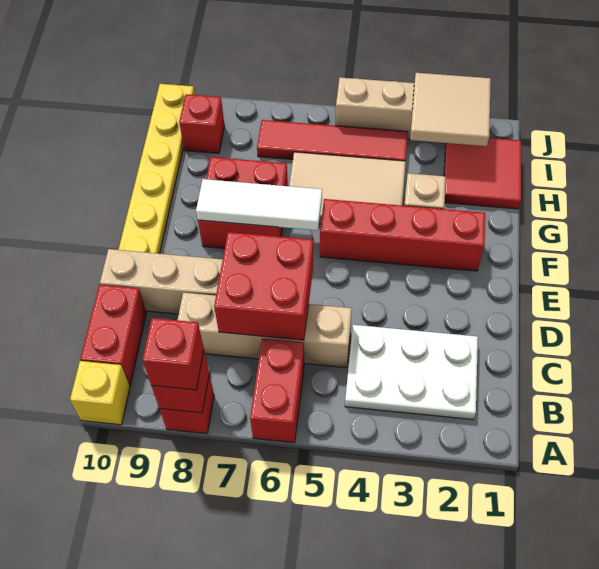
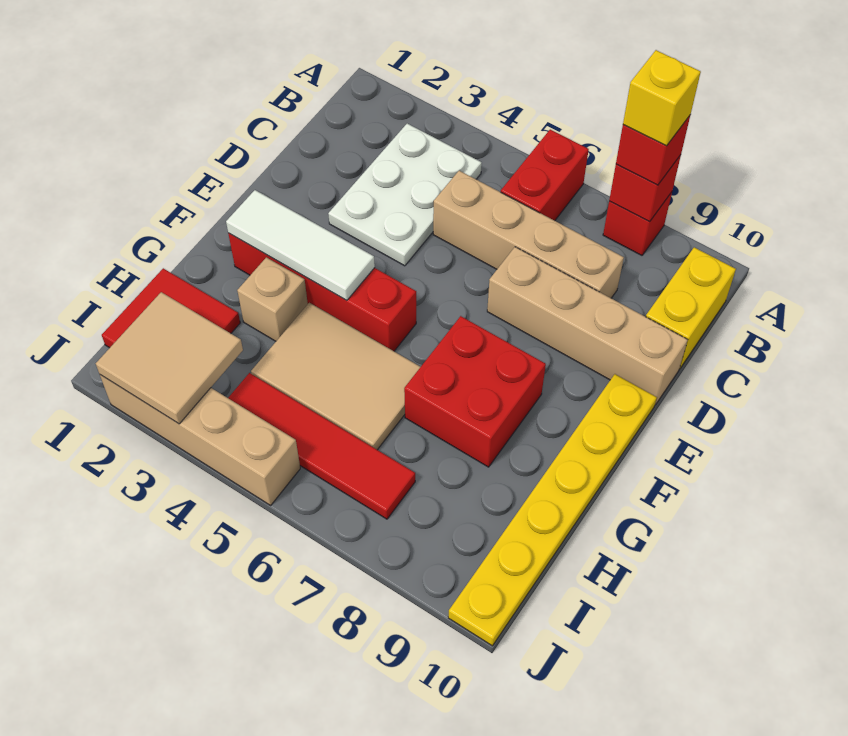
yellow 1x1 brick [70,361,130,425] -> yellow 1x1 brick moved to [623,50,701,146]
white 2x3 plate [345,325,478,420] -> white 2x3 plate turned to [328,124,482,266]
red 1x2 brick [80,285,146,385] -> yellow 1x2 brick [646,247,736,369]
red 2x2 brick [214,232,313,340] -> none
white 1x3 tile [196,179,322,230] -> white 1x3 tile moved to [226,190,375,300]
red 1x1 brick [179,94,225,153] -> none

